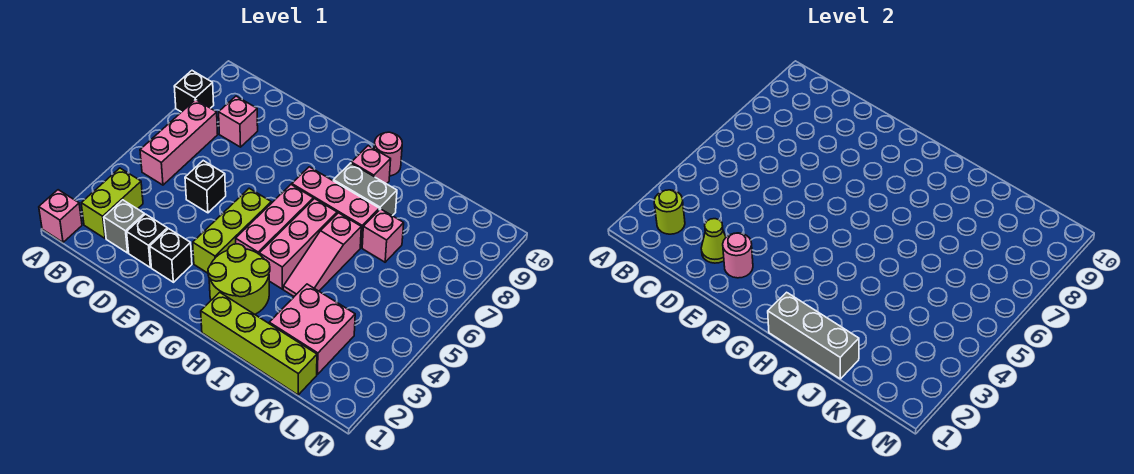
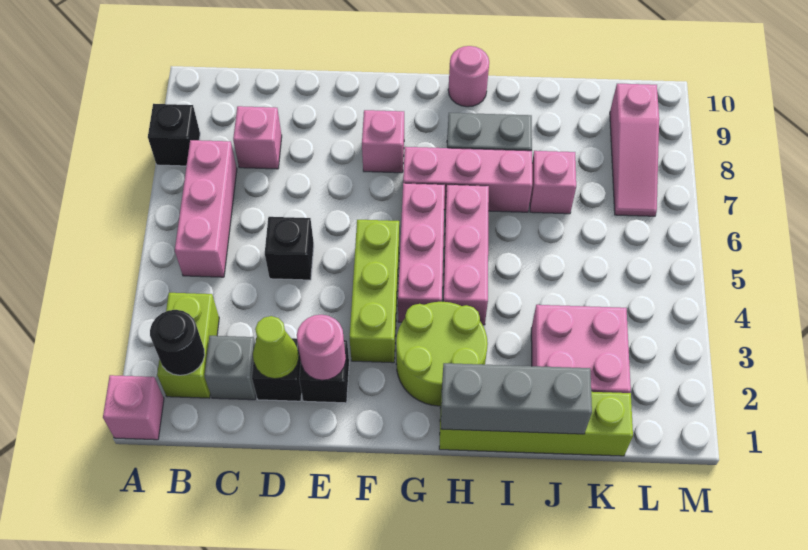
lime 1x1 round brick [654,190,685,234] -> black 1x1 round brick [150,310,205,375]
pink 1x1 brick [351,146,391,184] -> pink 1x1 brick moved to [362,110,404,173]
pink 1x3 slope [283,213,361,296] -> pink 1x3 slope moved to [610,84,659,216]

